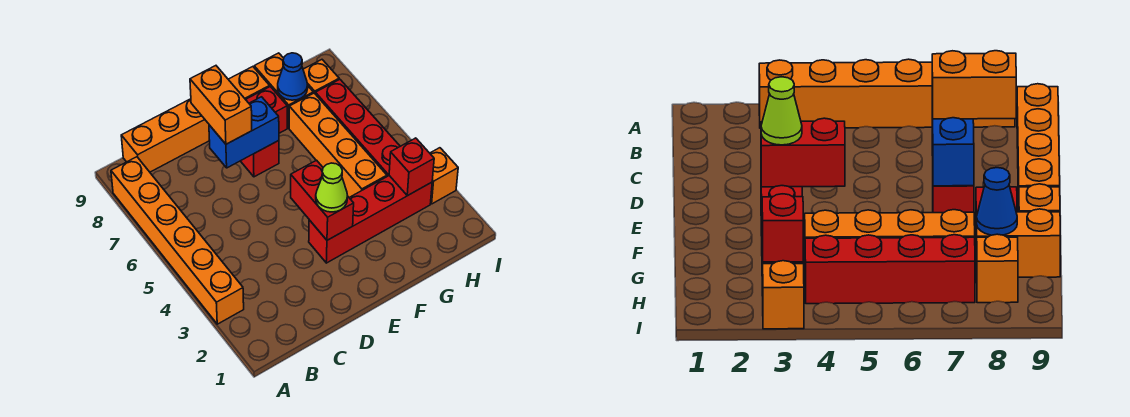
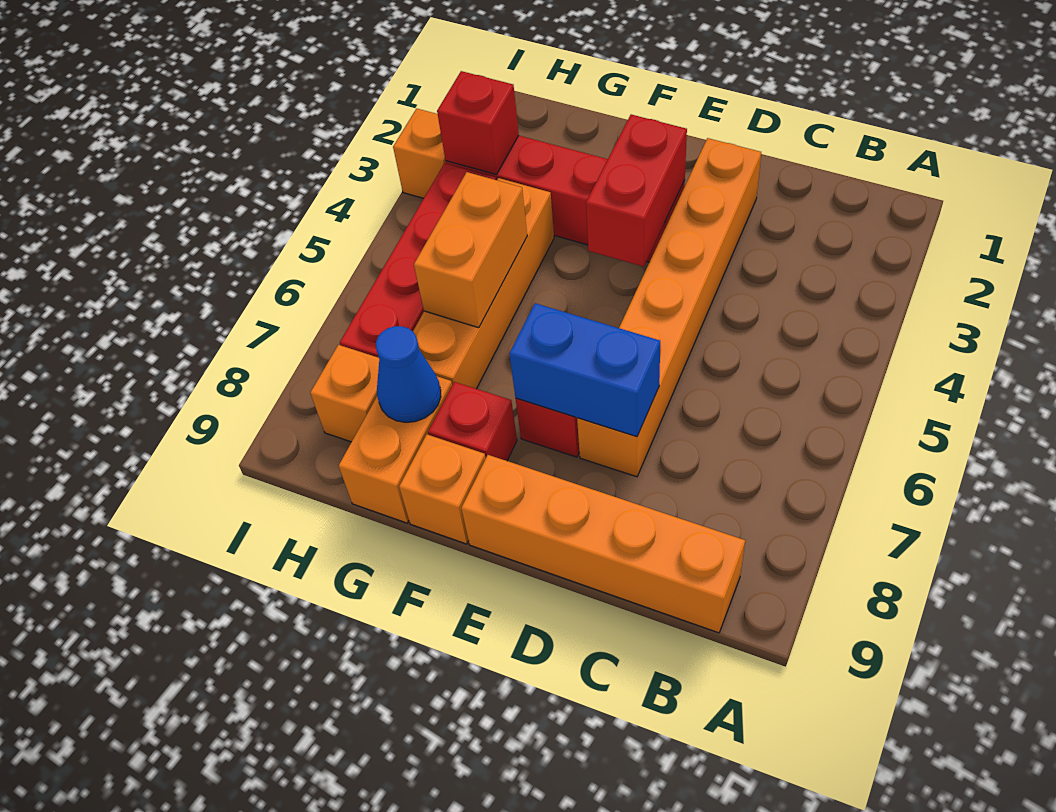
orange 1x6 brick [111,157,244,324] -> orange 1x6 brick moved to [577,138,761,477]
orange 1x2 brick [190,66,252,144] -> orange 1x2 brick moved to [414,172,527,328]
lime 1x1 cone [316,163,348,212] -> none

